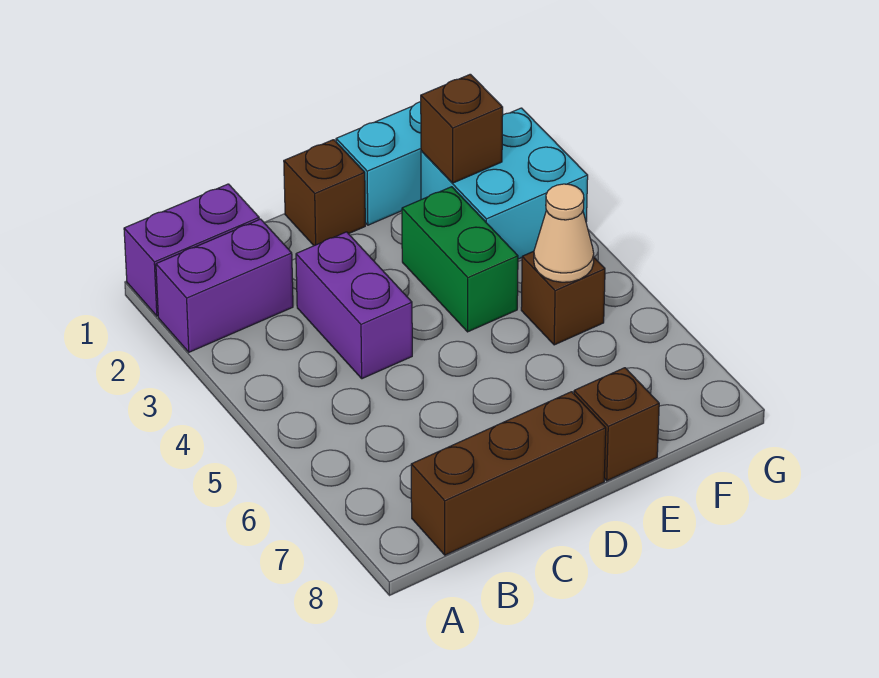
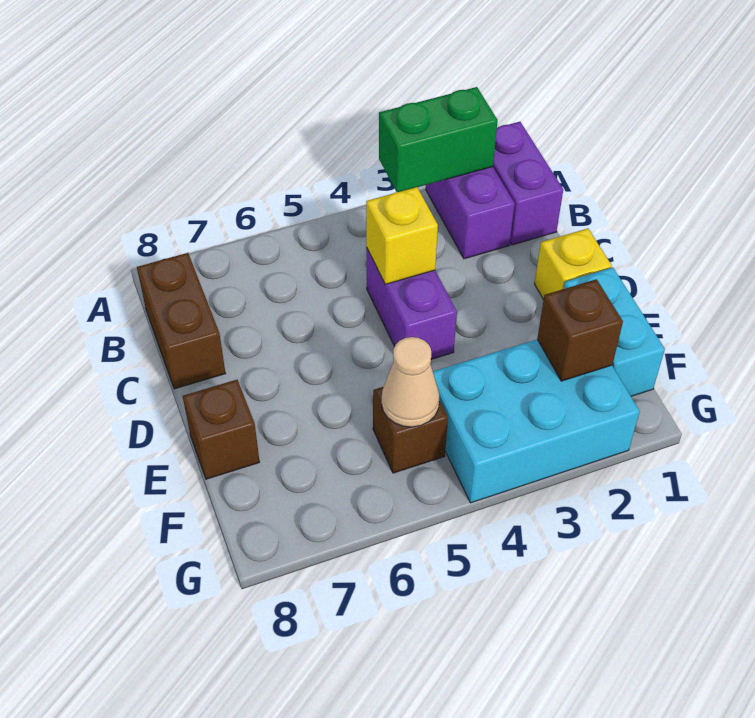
brown 1x3 brick [411,392,606,555] -> brown 1x2 brick [137,253,225,389]
purple 1x2 brick [296,232,412,379] -> purple 1x2 brick turned to [366,247,457,359]
none -> yellow 1x1 brick [366,187,438,284]
brown 1x1 brick [284,140,365,246] -> yellow 1x1 brick [535,229,612,299]
green 1x2 brick [402,187,518,332] -> green 1x2 brick moved to [379,87,498,192]
cyan 2x2 brick [421,108,588,259] -> cyan 2x3 brick [433,339,640,503]

